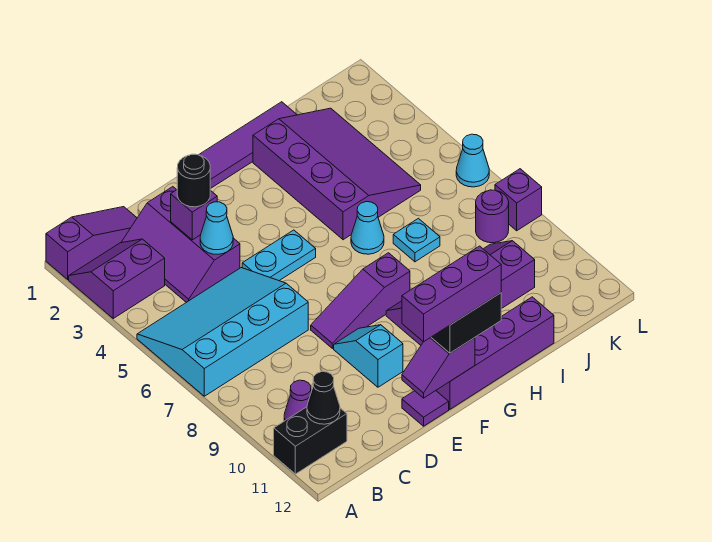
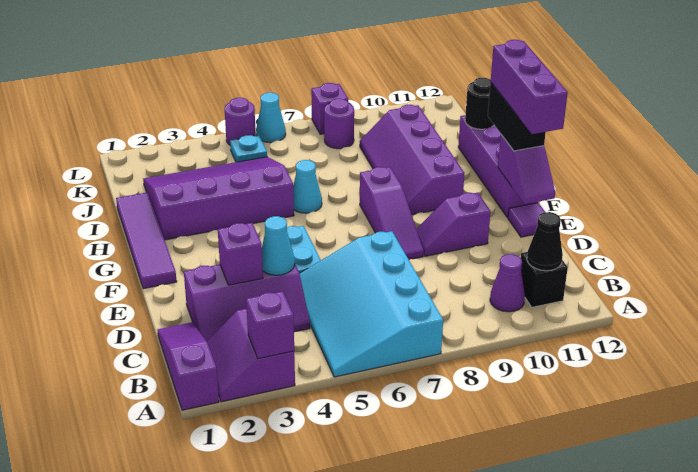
none -> purple 1x1 brick [246,291,294,359]
black 1x2 brick [274,407,347,474] -> black 1x1 brick [521,252,568,307]
black 1x1 round brick [177,154,210,207] -> black 1x1 round brick moved to [465,78,494,129]
cyan 1x2 slope [334,325,403,387] -> purple 1x2 slope [416,193,491,256]
cyan 1x1 plate [393,218,440,262] -> cyan 1x1 plate moved to [230,135,267,162]
none -> purple 1x1 round brick [225,98,256,145]

